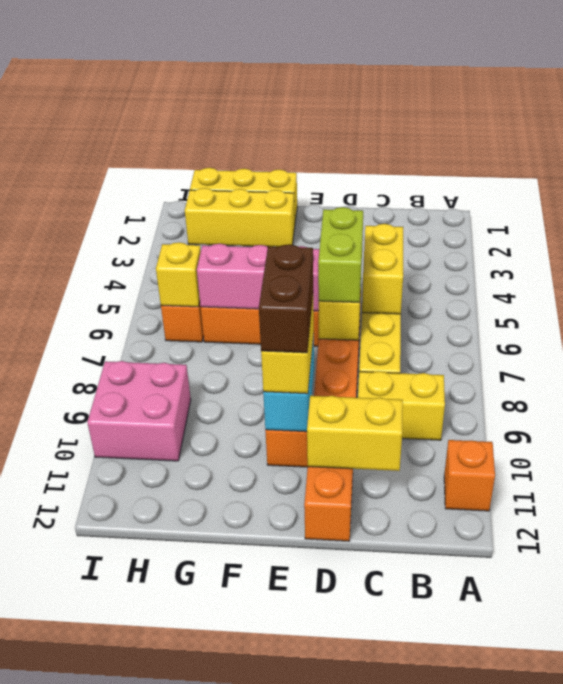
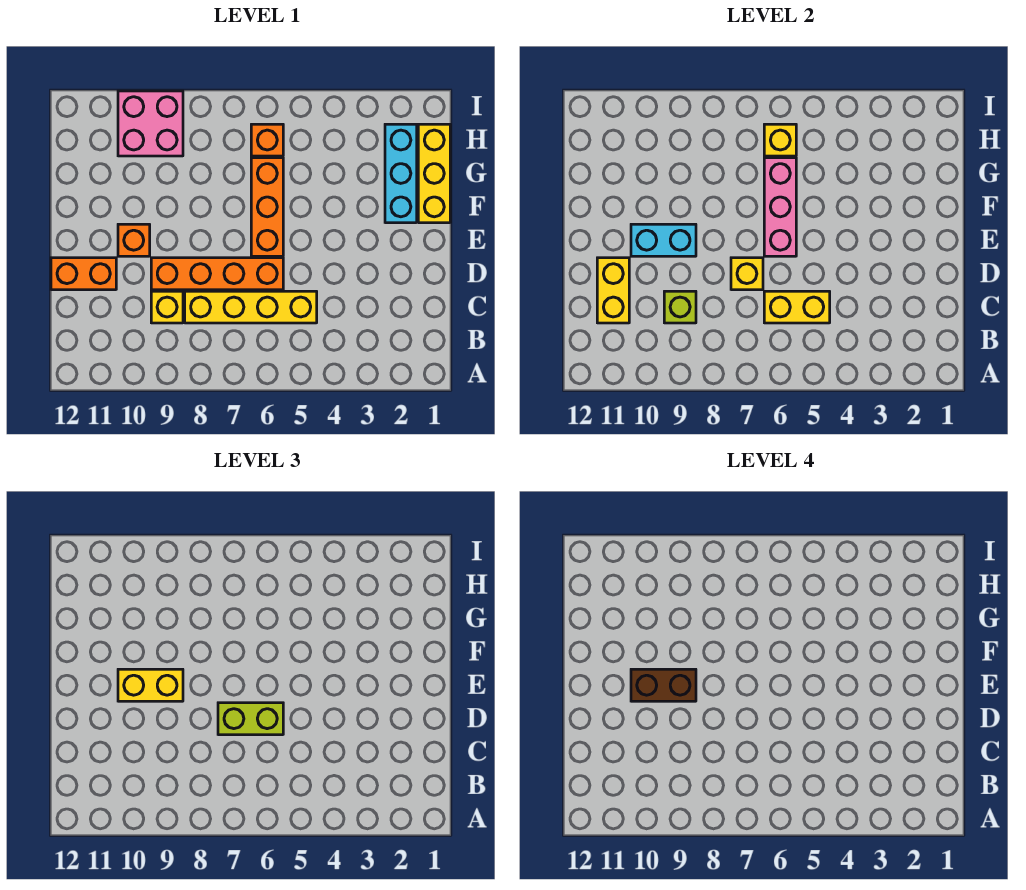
orange 1x1 brick [444,440,495,511] -> none
yellow 1x2 brick [358,371,445,440] -> yellow 1x1 brick [151,291,183,323]
none -> lime 1x1 brick [664,291,696,323]
yellow 1x3 brick [185,188,295,247] -> cyan 1x3 brick [385,124,417,223]

